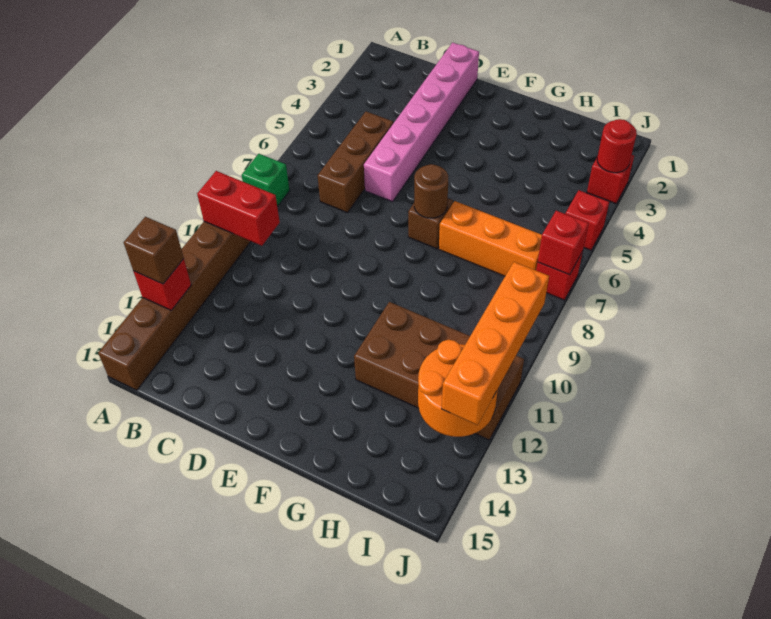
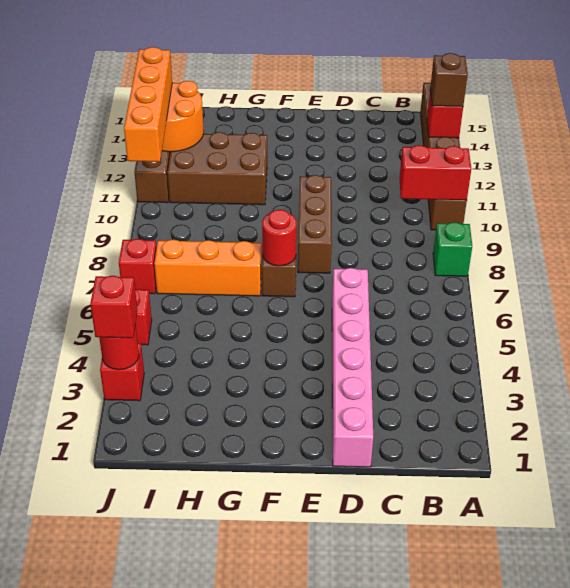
brown 1x3 brick [318,112,393,213] -> brown 1x3 brick moved to [298,175,332,273]
brown 1x1 round brick [414,164,448,218] -> red 1x1 round brick [262,210,297,266]
red 1x1 brick [538,211,589,275] -> red 1x1 brick moved to [90,276,137,338]

